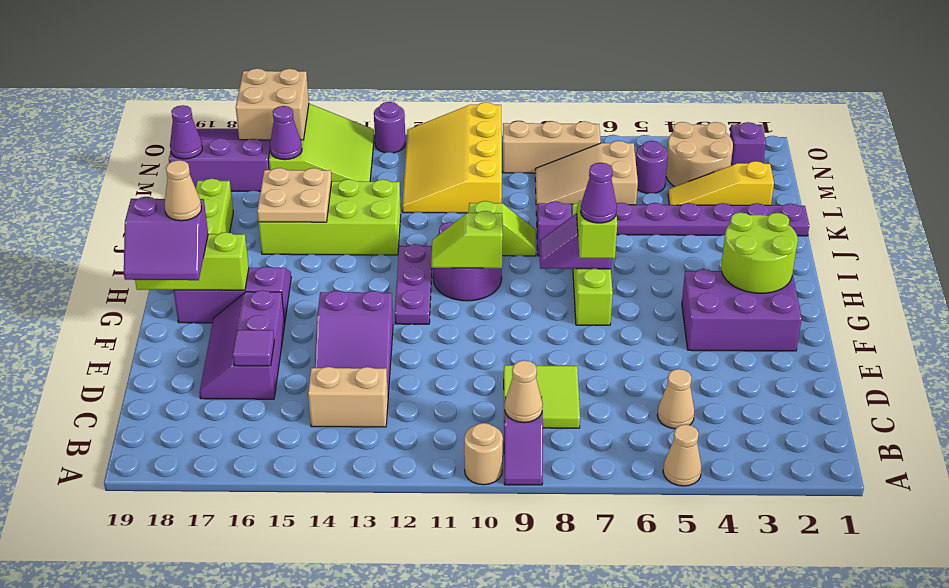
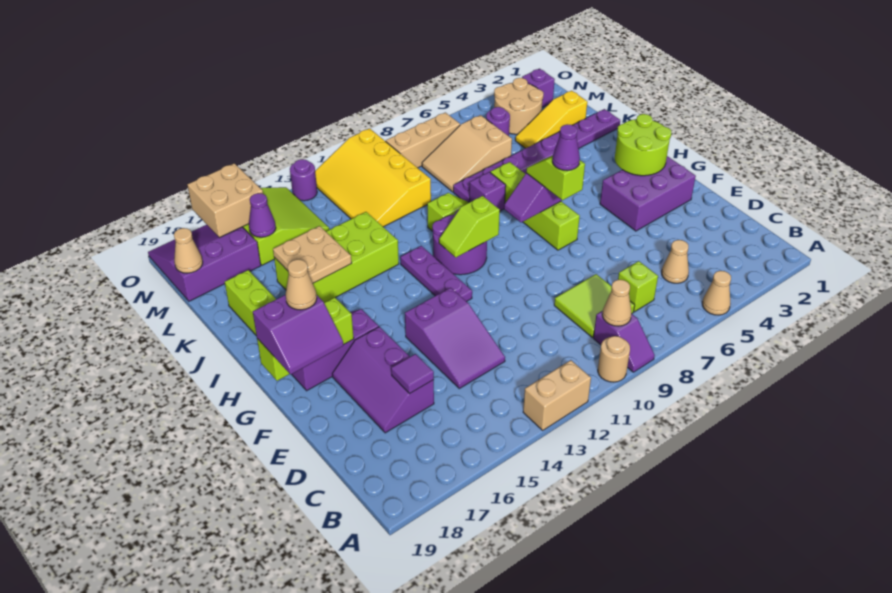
none -> lime 1x1 brick [618,261,658,312]
tan 1x2 brick [308,367,388,427] -> tan 1x2 brick moved to [523,360,591,430]
purple 1x1 cone [170,105,202,159] -> tan 1x1 cone [174,228,203,273]

